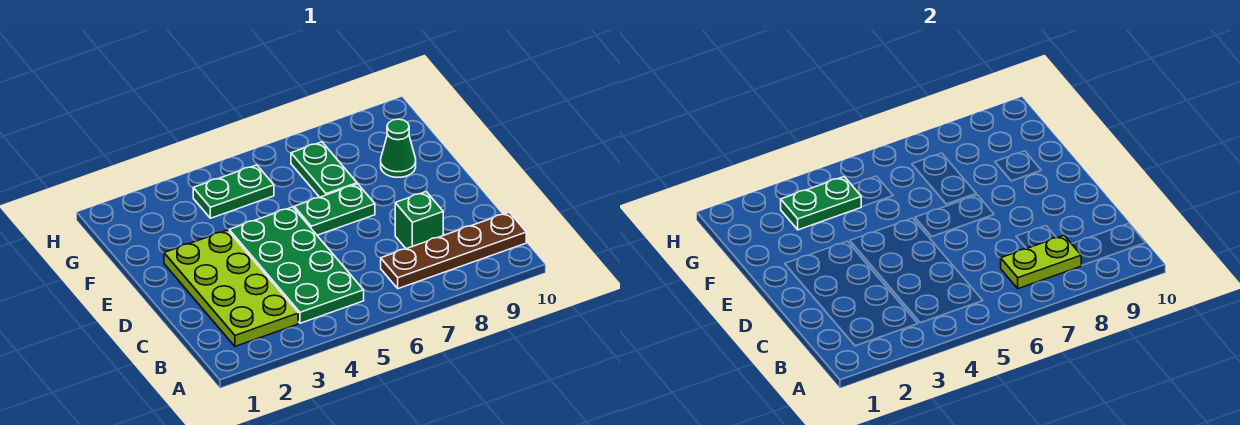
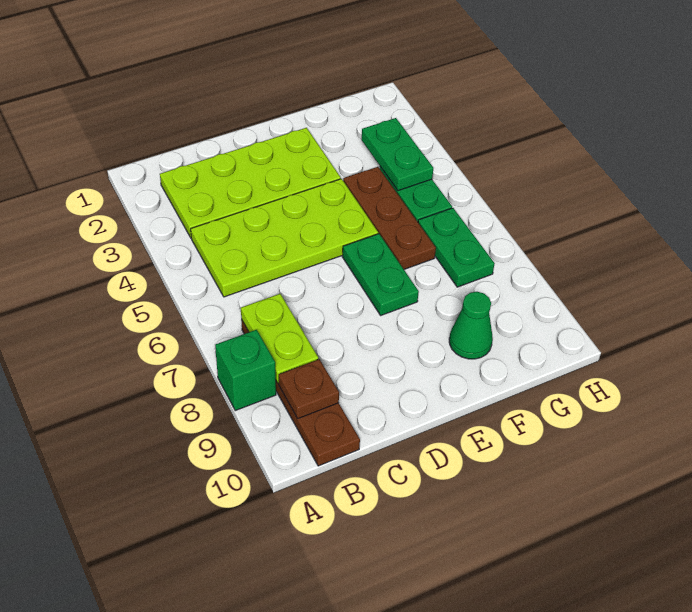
green 2x4 plate [229,207,364,323] -> lime 2x4 plate [191,179,378,297]
none -> brown 1x1 plate [279,359,339,418]
green 1x1 brick [395,192,443,249] -> green 1x1 brick moved to [215,330,276,411]
none -> brown 1x3 plate [343,167,436,269]
green 1x2 plate [291,142,357,197] -> green 1x2 plate turned to [418,208,495,287]

